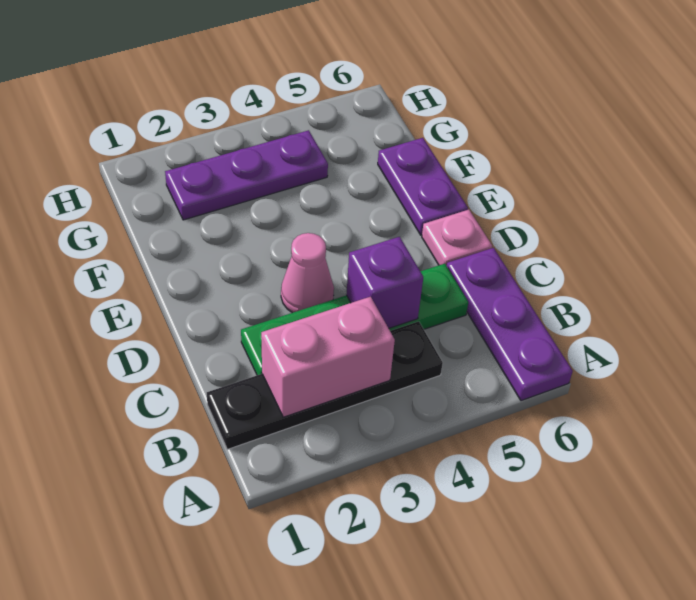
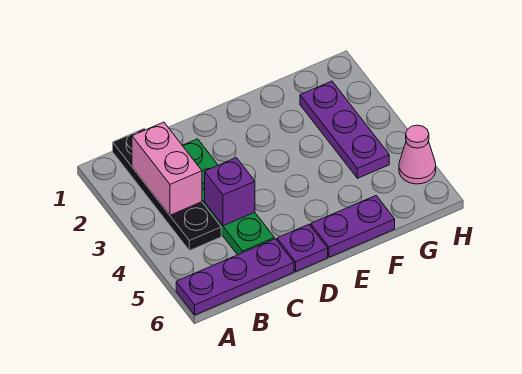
pink 1x1 cone [281,233,334,313] -> pink 1x1 cone moved to [399,125,436,184]
pink 1x1 plate [422,210,492,266] -> purple 1x1 plate [277,224,328,271]

